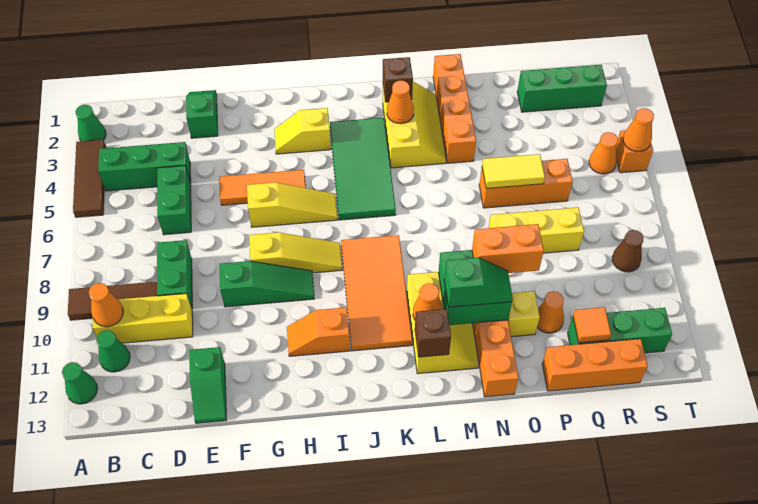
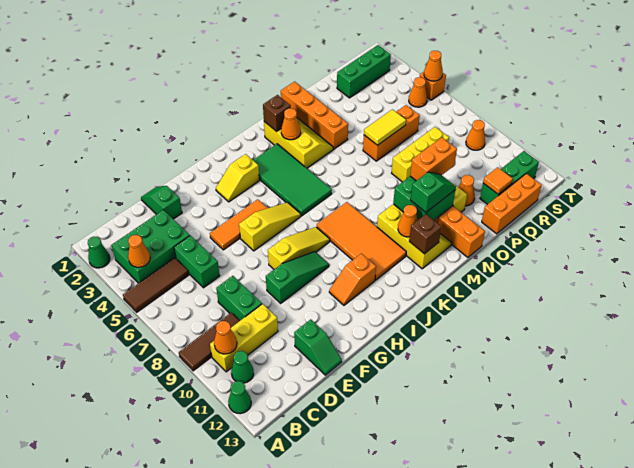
brown 1x3 tile [73,140,106,217] -> brown 1x3 tile turned to [123,258,189,312]
green 1x3 brick [98,142,191,191] -> green 2x3 brick [112,210,190,283]
none -> orange 1x1 cone [128,235,150,267]
brown 1x1 cone [612,230,644,272] -> orange 1x1 cone [466,120,485,150]

